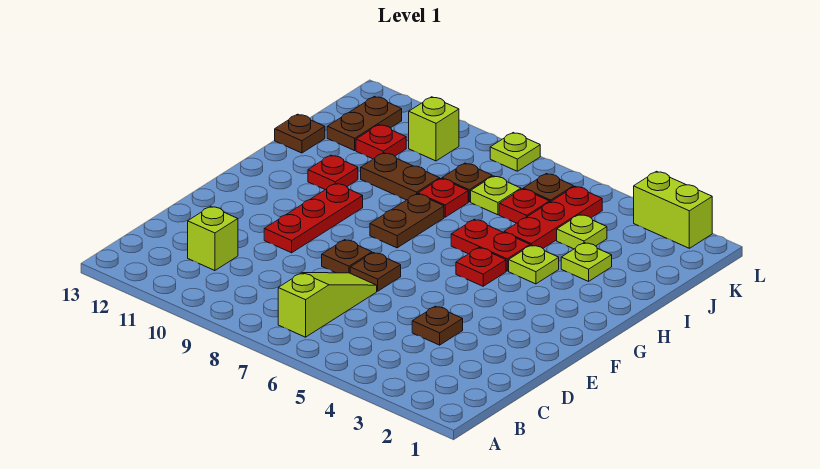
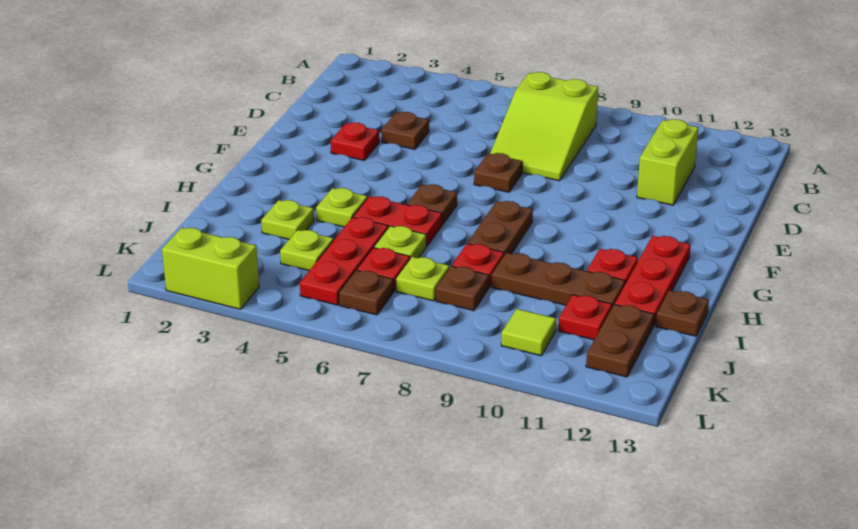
lime 1x3 slope [278,273,377,337] -> lime 2x3 slope [490,72,598,181]
lime 1x1 brick [188,206,238,271] -> lime 1x2 brick [637,119,698,205]
brown 1x1 plate [322,240,372,273] -> brown 1x1 plate moved to [407,184,457,225]
red 1x3 plate [264,183,363,253] -> red 1x3 plate moved to [615,236,691,326]
red 1x1 plate [456,248,506,286] -> red 1x1 plate moved to [331,122,379,160]
brown 1x2 plate [361,153,440,200] -> brown 1x3 plate [492,253,625,307]
lime 1x1 brick [409,97,459,161] -> lime 1x1 tile [501,309,556,356]
lime 1x1 plate [490,133,540,171] -> lime 1x1 plate moved to [374,226,426,259]

